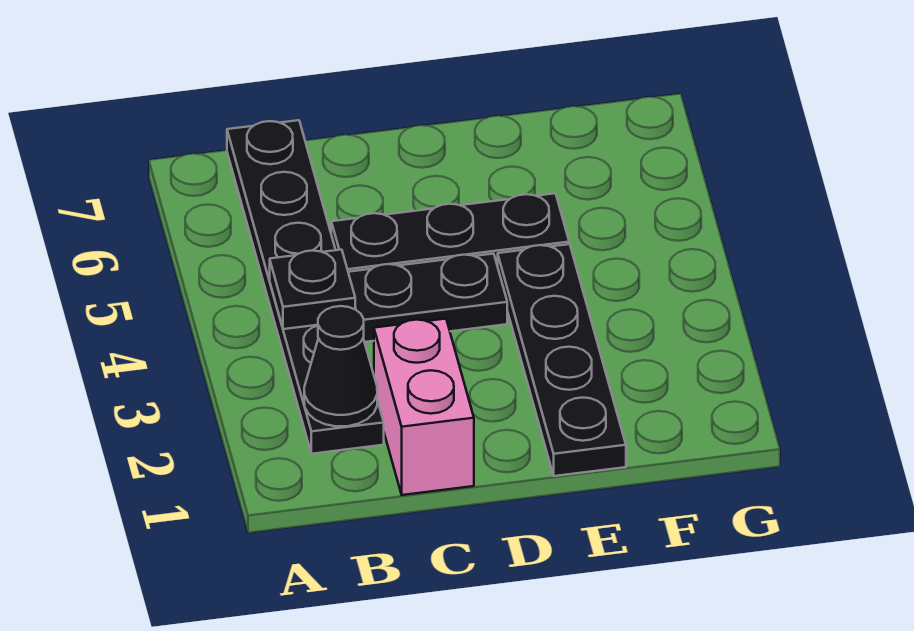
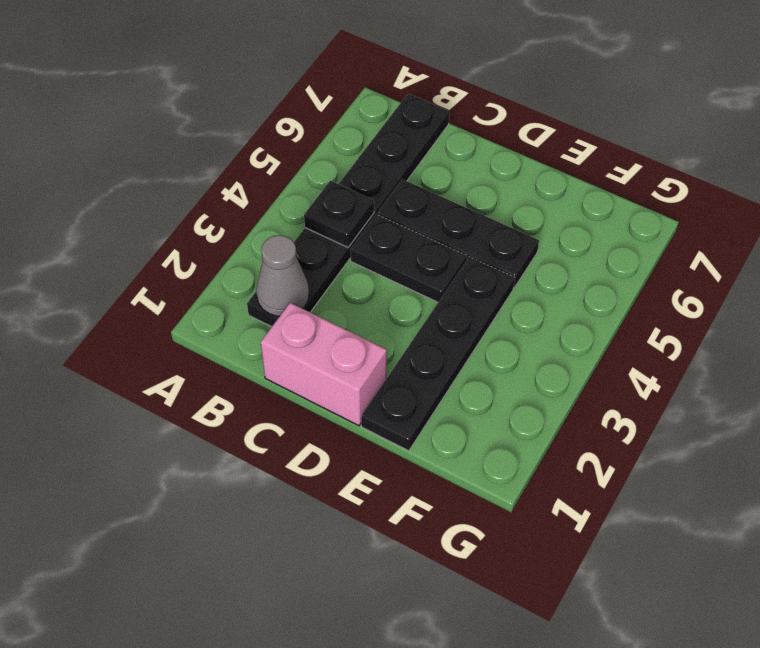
black 1x1 cone [304,306,377,426] -> grey 1x1 cone [256,235,309,316]
pink 1x2 brick [374,319,474,495] -> pink 1x2 brick turned to [261,303,387,426]

